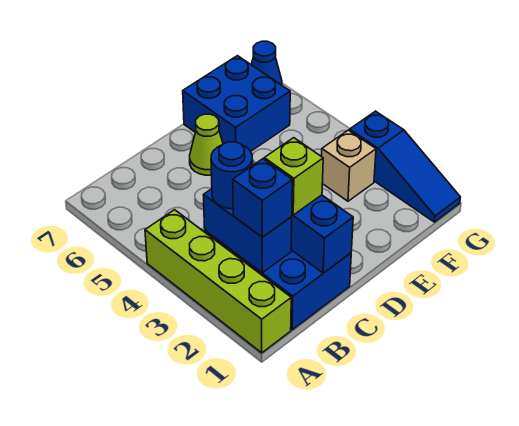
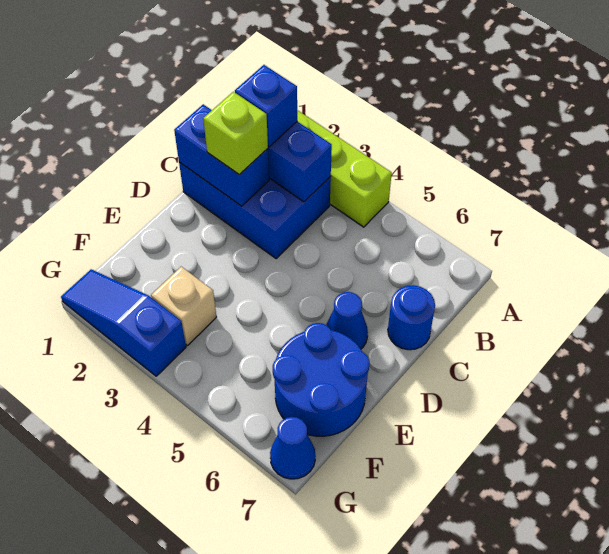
blue 1x1 round brick [211,142,253,209] -> blue 1x1 round brick moved to [388,285,435,350]
lime 1x1 cone [190,114,223,175] -> blue 1x1 cone [326,292,368,349]
blue 2x2 brick [183,56,290,151] -> blue 2x2 round brick [273,323,369,436]

